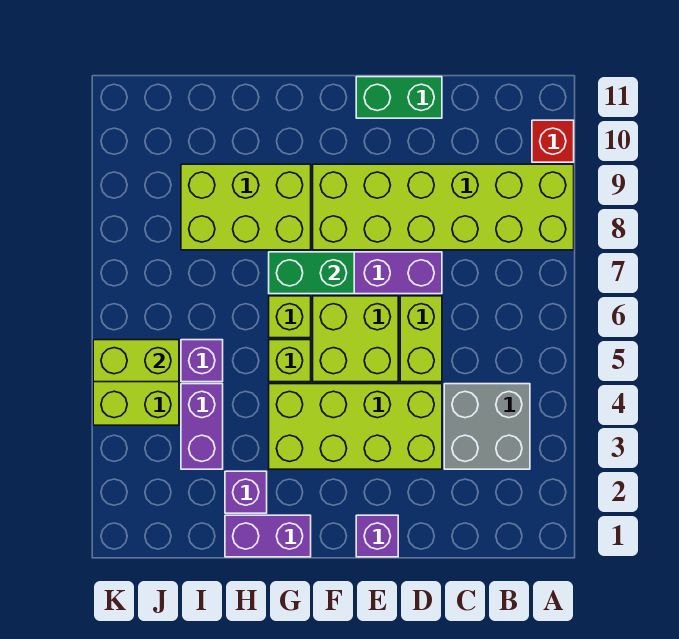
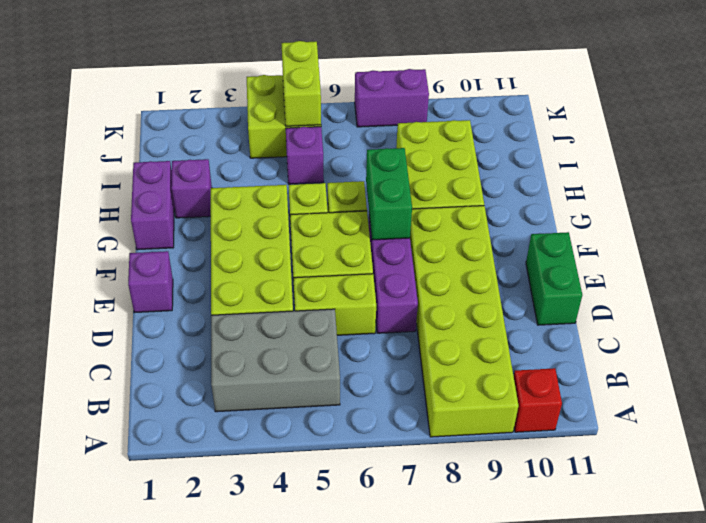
grey 2x2 brick [444,384,530,469] -> grey 2x3 brick [211,309,340,412]
purple 1x2 brick [181,384,223,469] -> purple 1x2 brick moved to [355,69,429,127]

